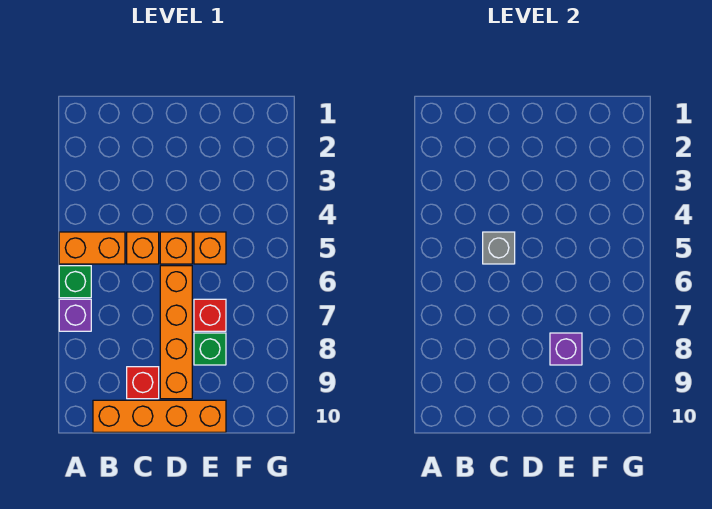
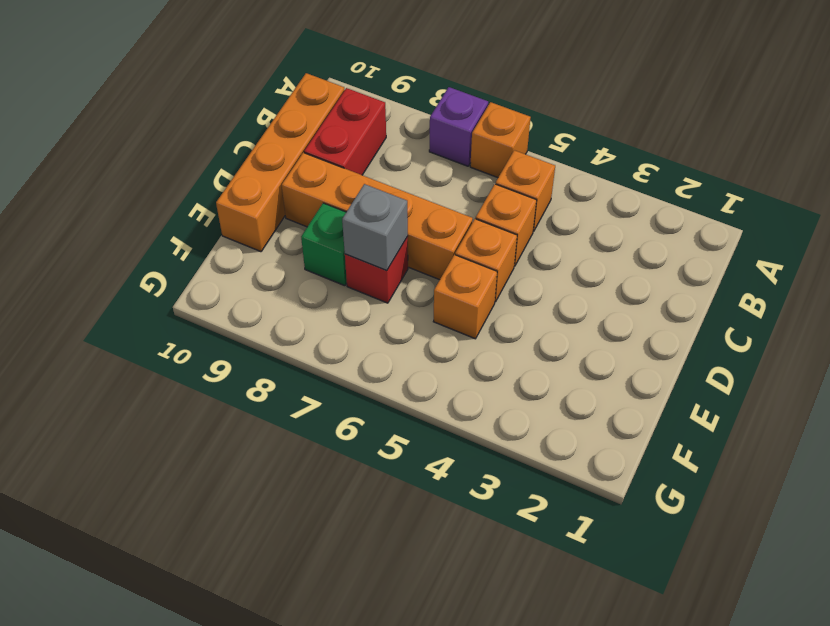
orange 1x2 brick [59,232,125,264] -> orange 1x1 brick [496,150,555,231]
green 1x1 brick [59,266,91,298] -> orange 1x1 brick [470,102,531,178]
grey 1x1 brick [483,232,515,264] -> grey 1x1 brick moved to [342,184,408,271]
red 1x1 brick [127,367,159,399] -> red 1x2 brick [304,88,386,175]
purple 1x1 brick [550,333,582,365] -> none

